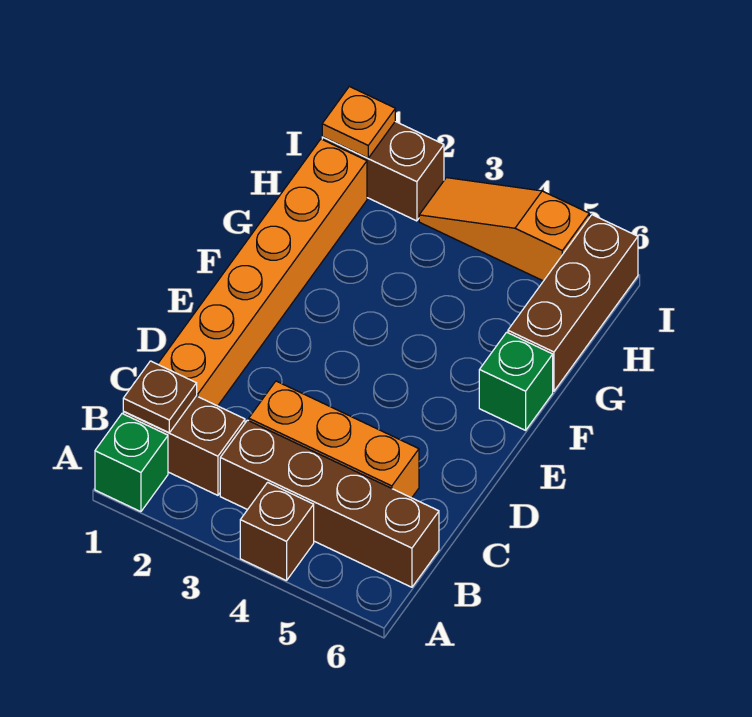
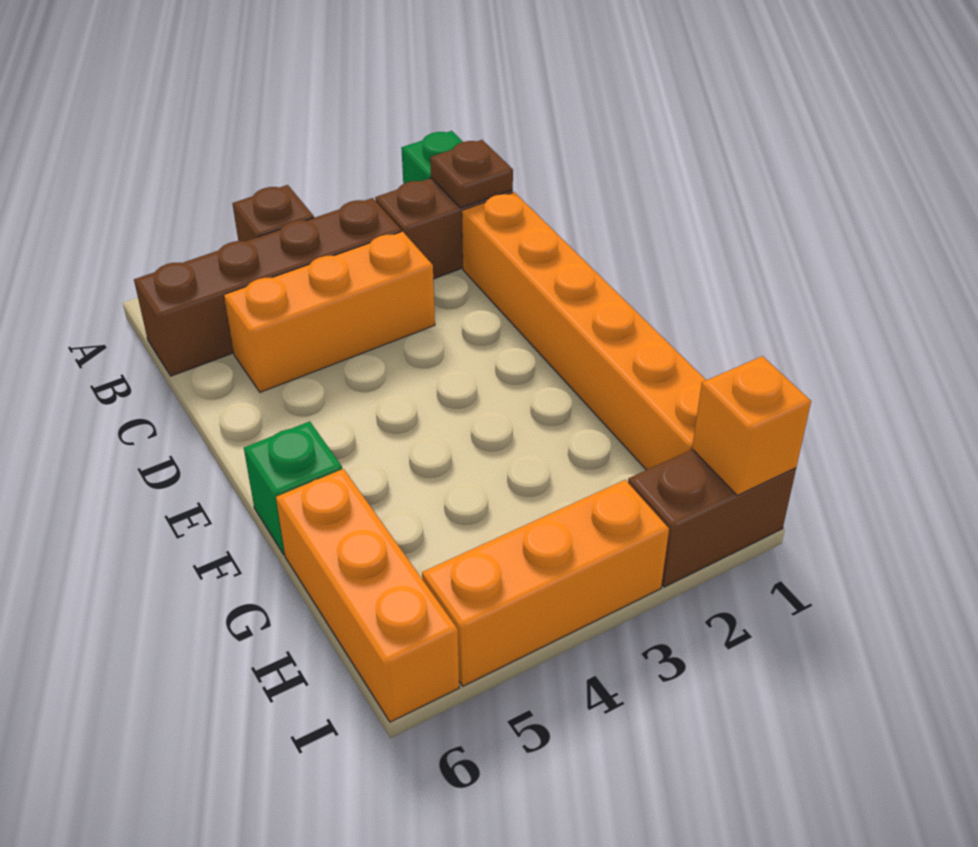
brown 1x3 brick [508,215,638,391] -> orange 1x3 brick [276,469,459,722]
orange 1x1 plate [322,86,395,158] -> orange 1x1 brick [692,356,811,495]
orange 1x3 slope [419,178,589,281] -> orange 1x3 brick [422,480,669,686]

